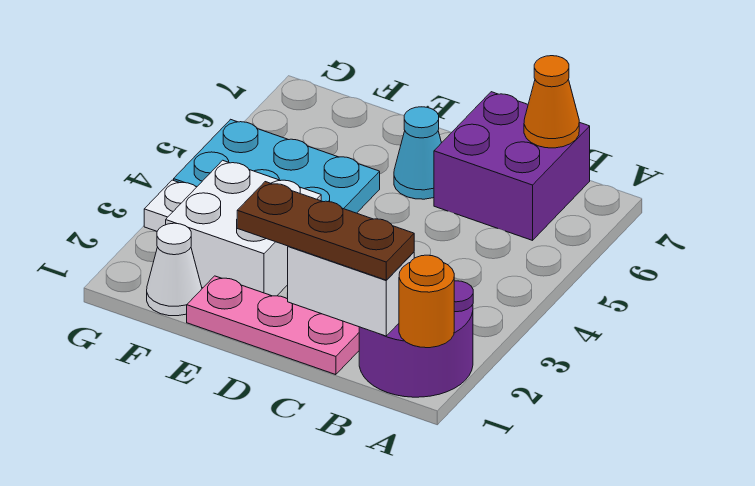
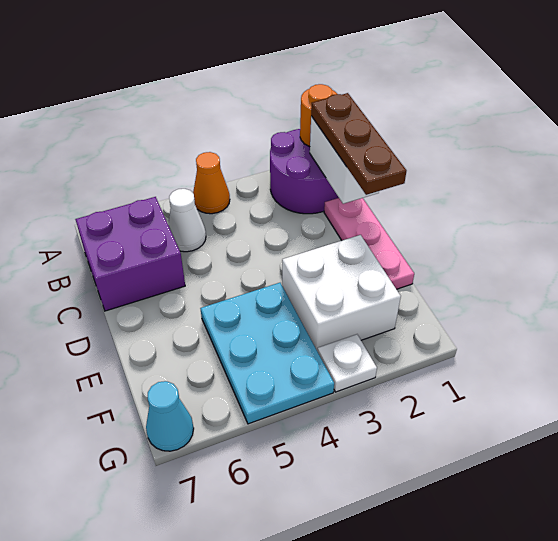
orange 1x1 cone [524,56,579,148] -> orange 1x1 cone moved to [193,152,230,214]
cyan 1x1 cone [394,107,441,199] -> cyan 1x1 cone moved to [146,381,194,451]
white 1x1 cone [147,223,202,316] -> white 1x1 cone moved to [168,189,206,252]

